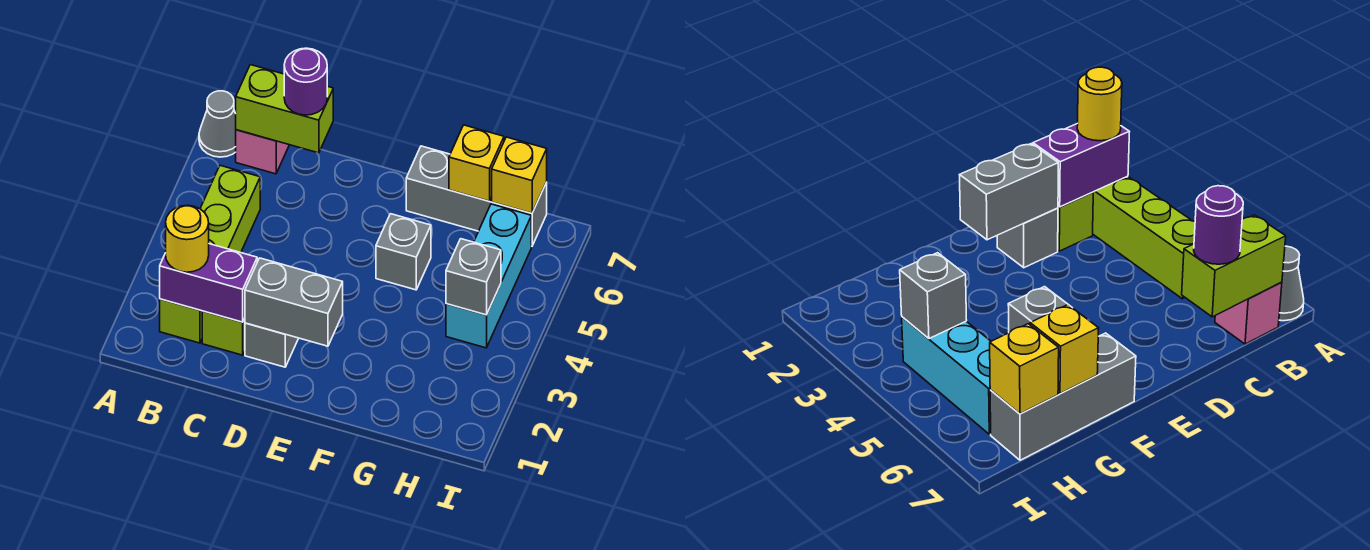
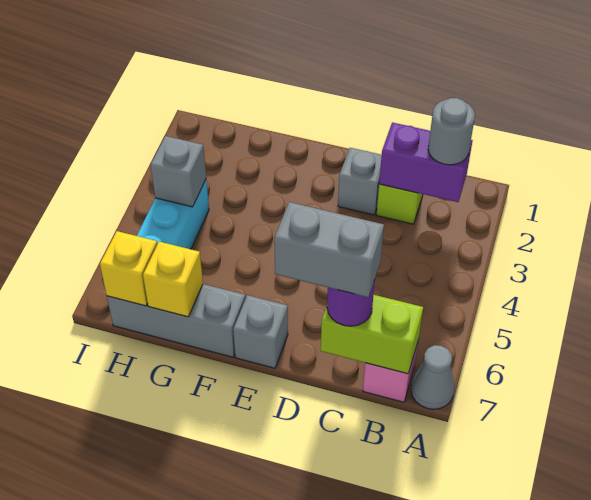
lime 1x4 brick [160,166,260,343] -> none
yellow 1x1 round brick [166,205,209,272] -> grey 1x1 round brick [428,98,475,165]
grey 1x2 brick [245,258,343,346] -> grey 1x2 brick moved to [274,202,384,297]
grey 1x1 brick [376,214,431,290] -> grey 1x1 brick moved to [233,295,288,368]

